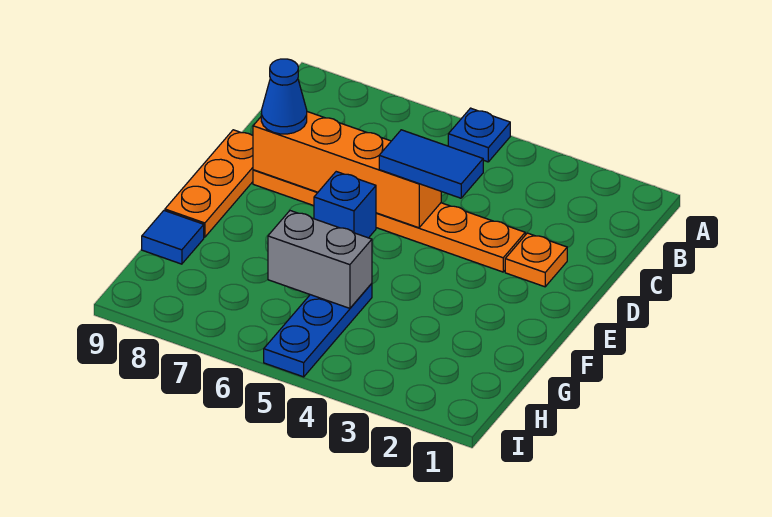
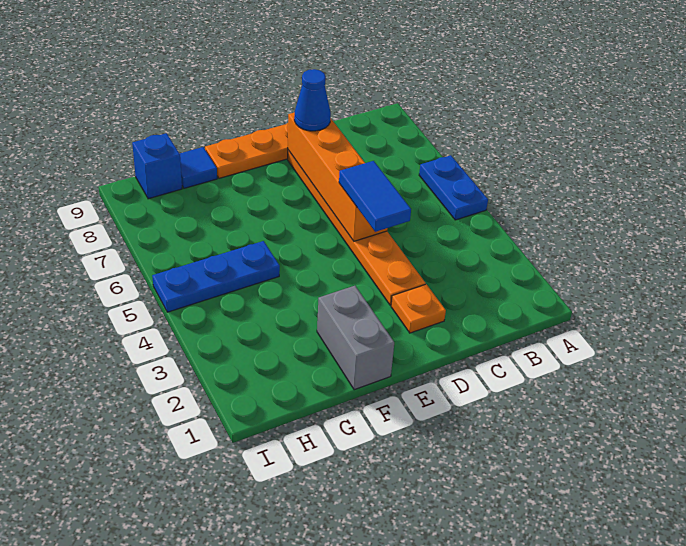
blue 1x1 plate [448,108,510,162] -> blue 1x2 plate [419,155,488,220]
blue 1x1 brick [314,172,376,238] -> blue 1x1 brick moved to [132,133,182,199]
grey 1x2 brick [268,211,372,308] -> grey 1x2 brick moved to [317,286,394,390]

